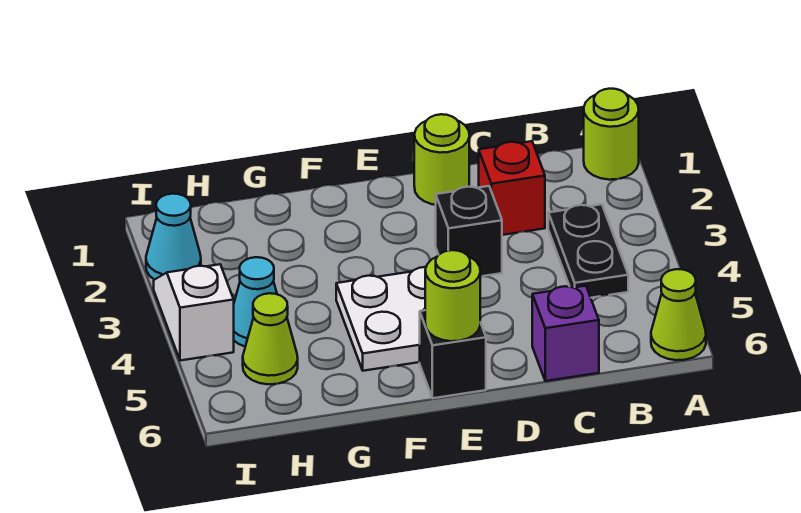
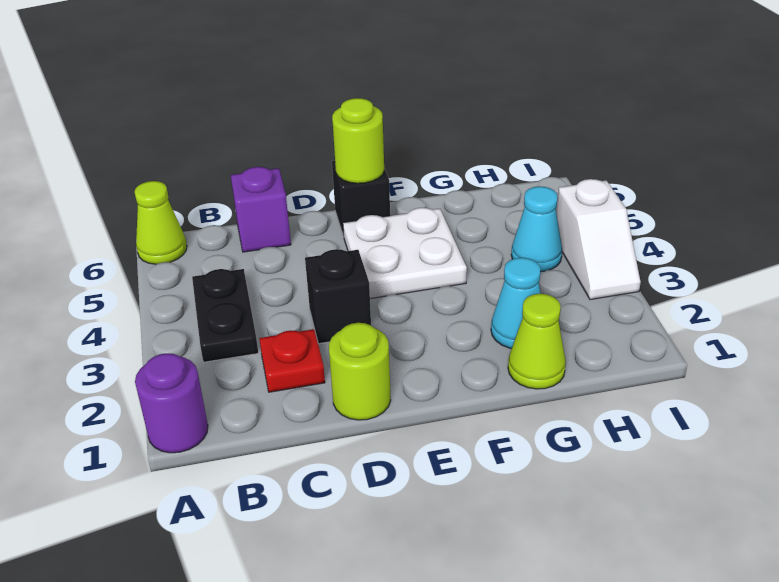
lime 1x1 round brick [584,89,639,180] -> purple 1x1 round brick [135,353,208,453]
red 1x1 brick [479,141,545,235] -> red 1x1 plate [259,329,325,392]
lime 1x1 cone [243,293,298,384] -> lime 1x1 cone moved to [508,294,566,389]
cyan 1x1 cone [146,194,201,280] -> cyan 1x1 cone moved to [491,258,541,348]

